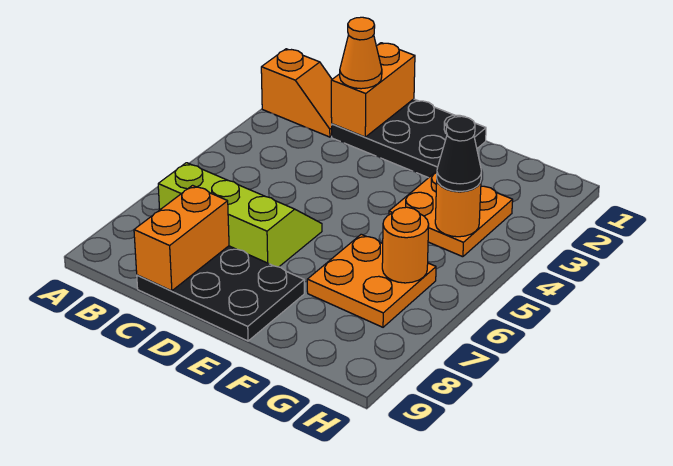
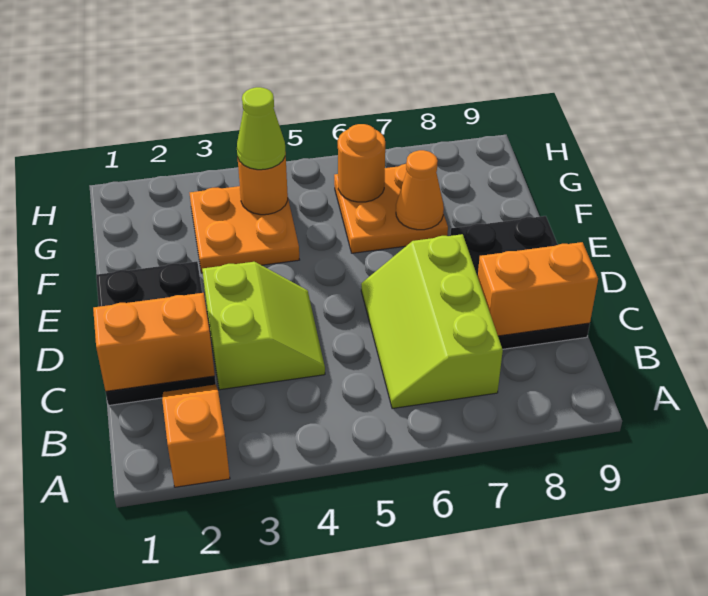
orange 1x1 cone [340,17,382,89] -> orange 1x1 cone moved to [396,150,444,230]
none -> lime 2x2 slope [202,262,325,390]
black 1x1 cone [437,116,481,191] -> lime 1x1 cone [237,87,285,170]

